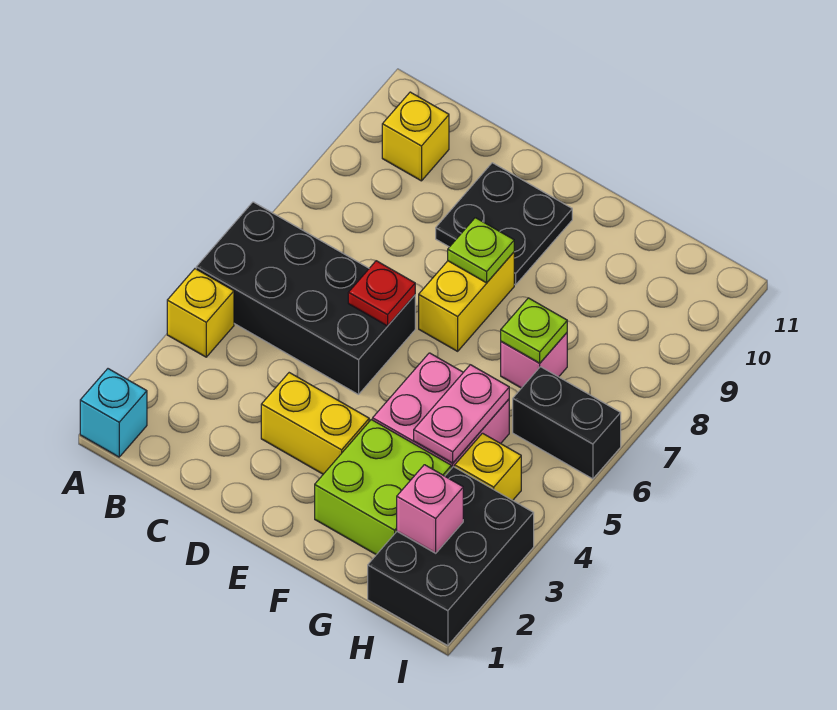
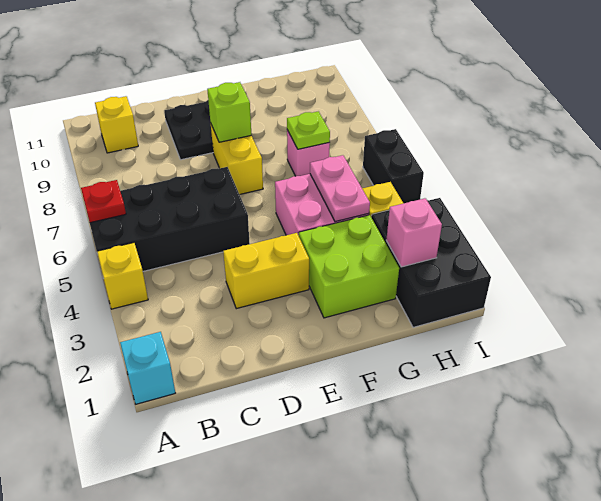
red 1x1 plate [348,261,415,326] -> red 1x1 plate moved to [81,180,126,223]
lime 1x1 plate [448,218,514,283] -> lime 1x1 brick [207,82,251,142]
black 1x2 brick [513,367,621,479] -> black 1x2 brick turned to [363,129,424,203]

